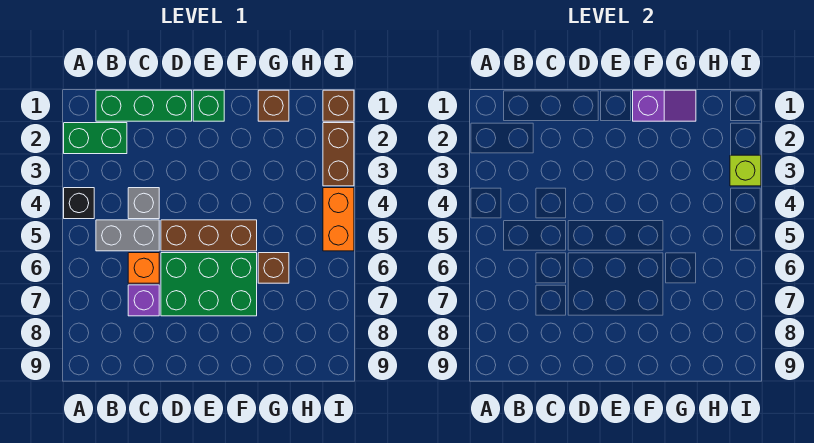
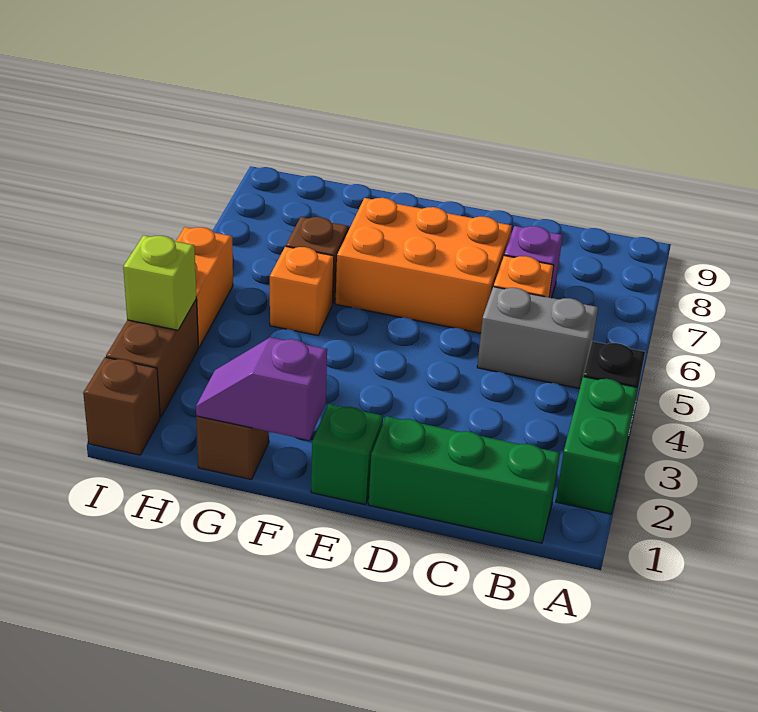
green 1x2 brick [64,123,127,154] -> green 1x2 brick turned to [556,377,637,514]
grey 1x1 brick [128,188,159,219] -> none
brown 1x3 brick [161,220,257,251] -> none
green 2x3 brick [161,253,257,316] -> orange 2x3 brick [335,198,512,333]
none -> orange 1x1 brick [270,246,334,335]

